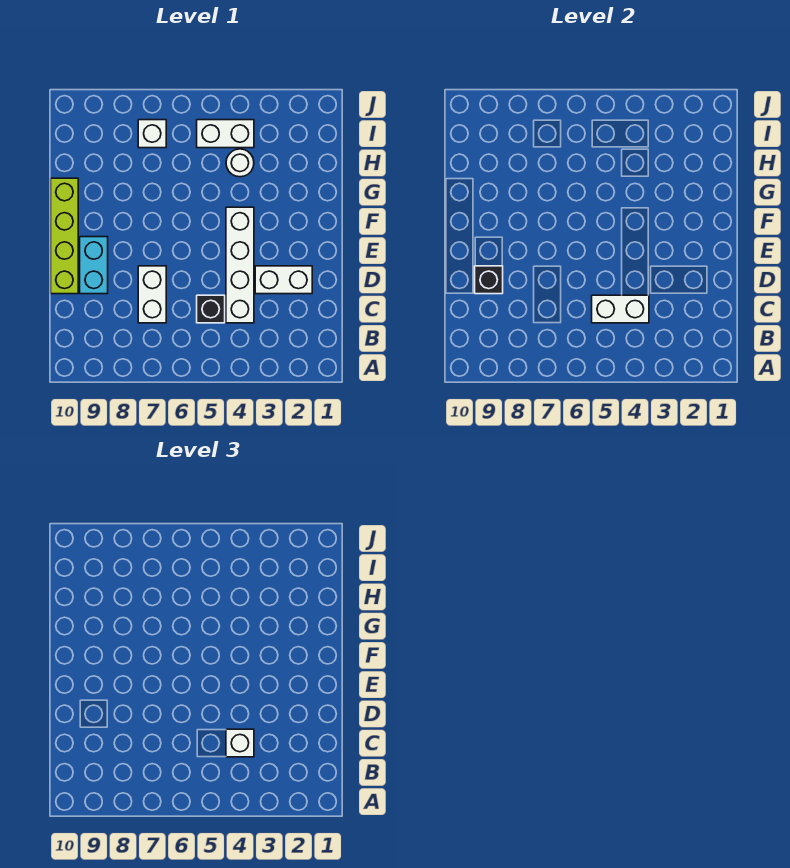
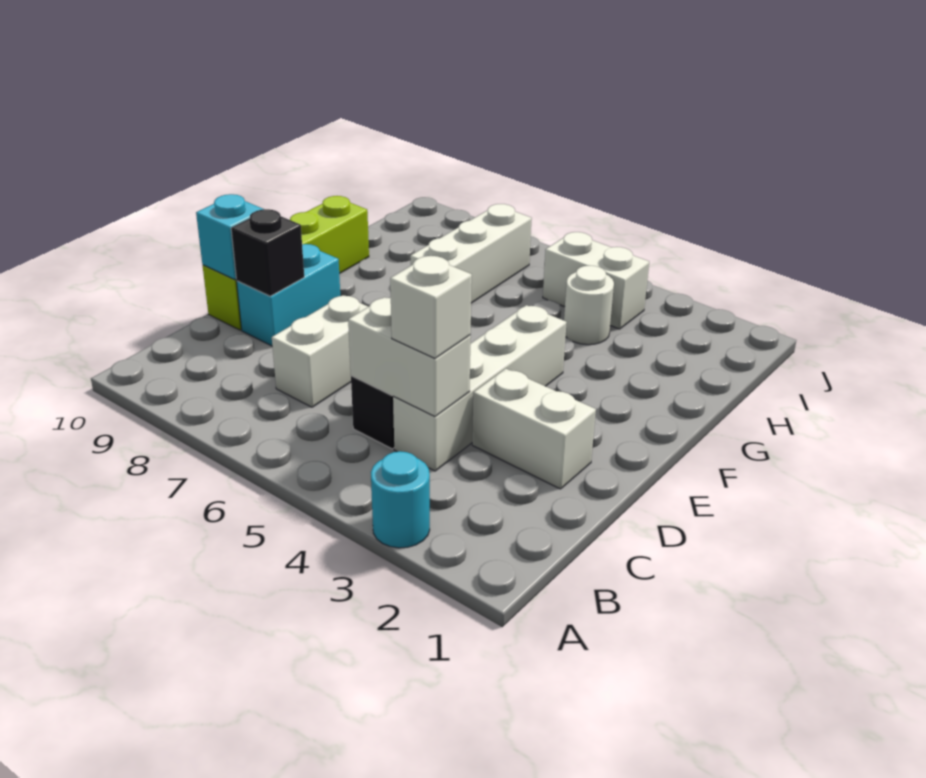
none -> cyan 1x1 round brick [371,451,430,548]
none -> cyan 1x1 brick [196,194,263,280]
white 1x1 brick [138,120,166,148] -> white 1x3 brick [410,204,532,303]

